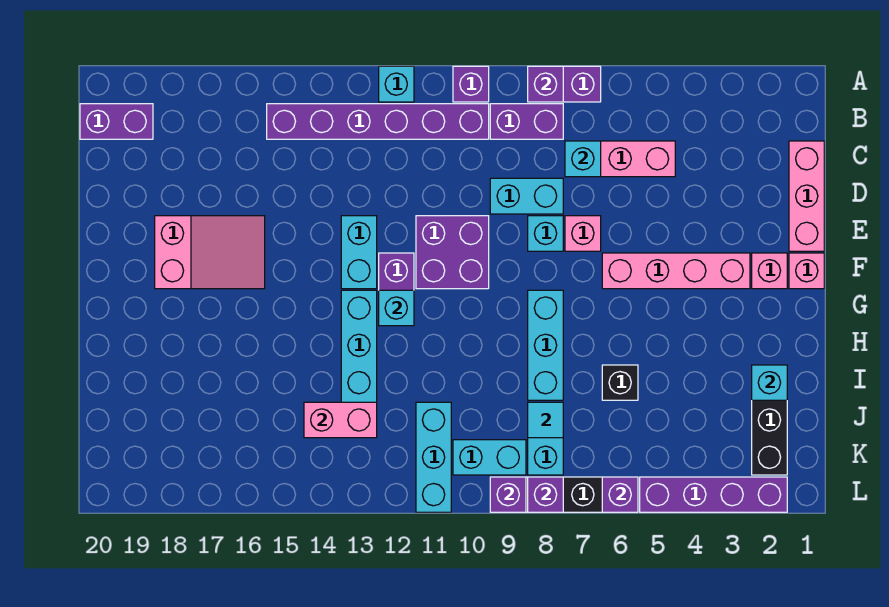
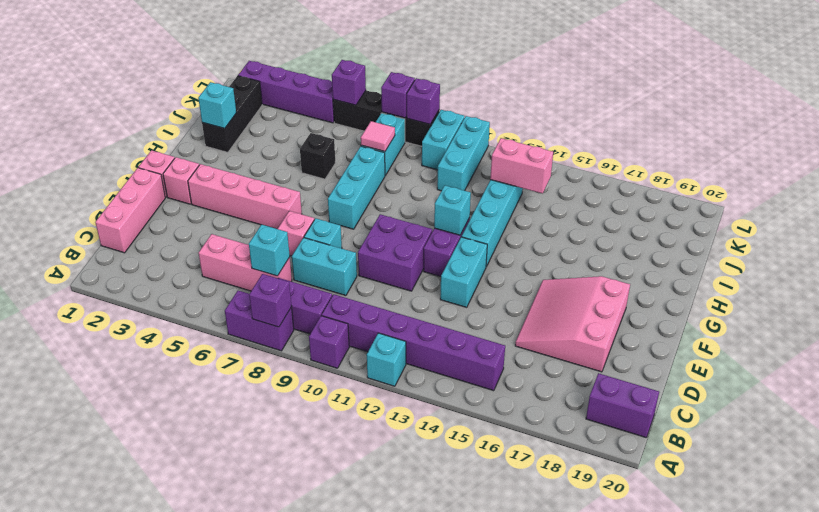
pink 2x3 slope [155,216,265,289] -> pink 3x3 slope [515,276,630,372]
cyan 1x1 tile [528,402,563,438] -> pink 1x1 tile [361,121,395,151]
cyan 1x2 brick [453,440,526,475] -> cyan 1x2 brick turned to [422,110,465,170]

